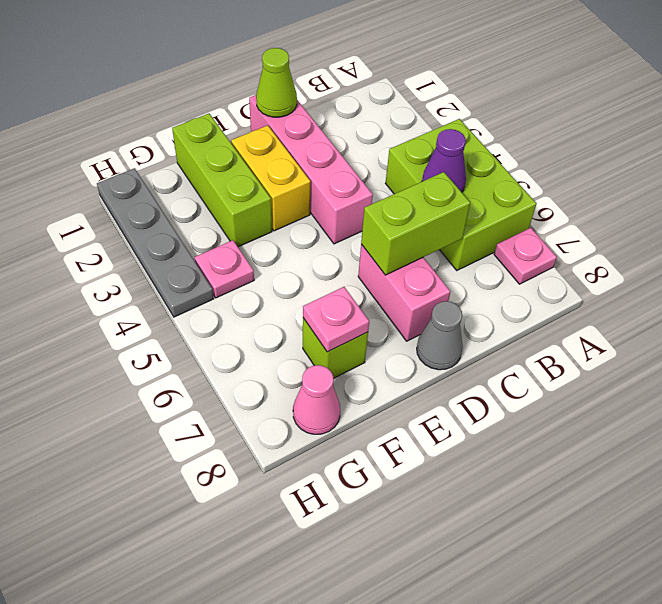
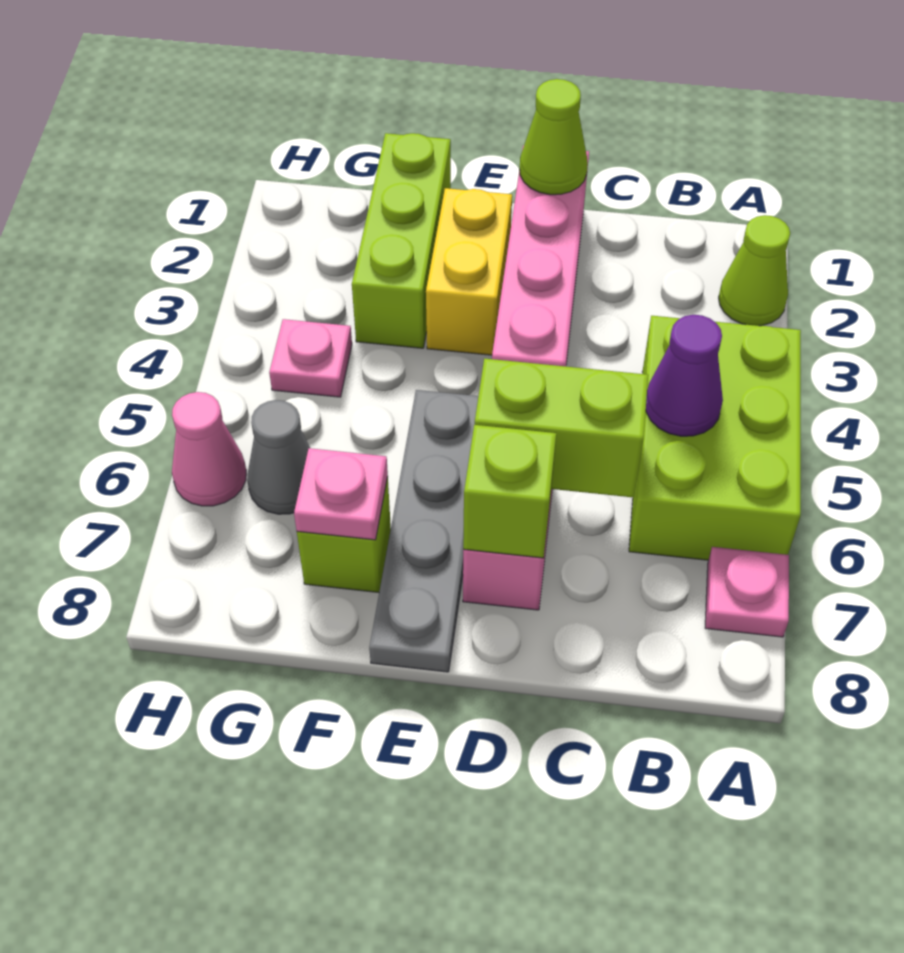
none -> lime 1x1 cone [719,215,790,326]
none -> lime 1x1 brick [463,425,556,558]
grey 1x1 cone [417,301,463,370] -> grey 1x1 cone moved to [247,400,310,514]
pink 1x1 cone [293,365,340,434] -> pink 1x1 cone moved to [172,392,246,506]
grey 1x4 plate [97,168,214,317] -> grey 1x4 plate moved to [369,390,478,672]

